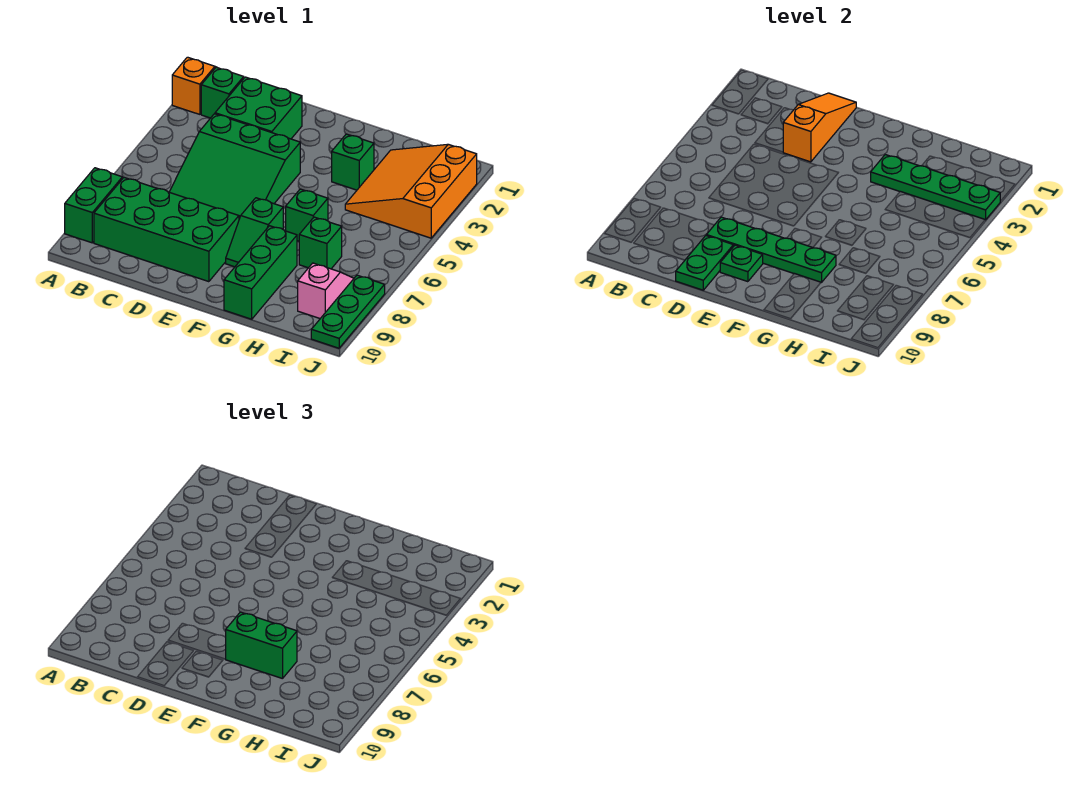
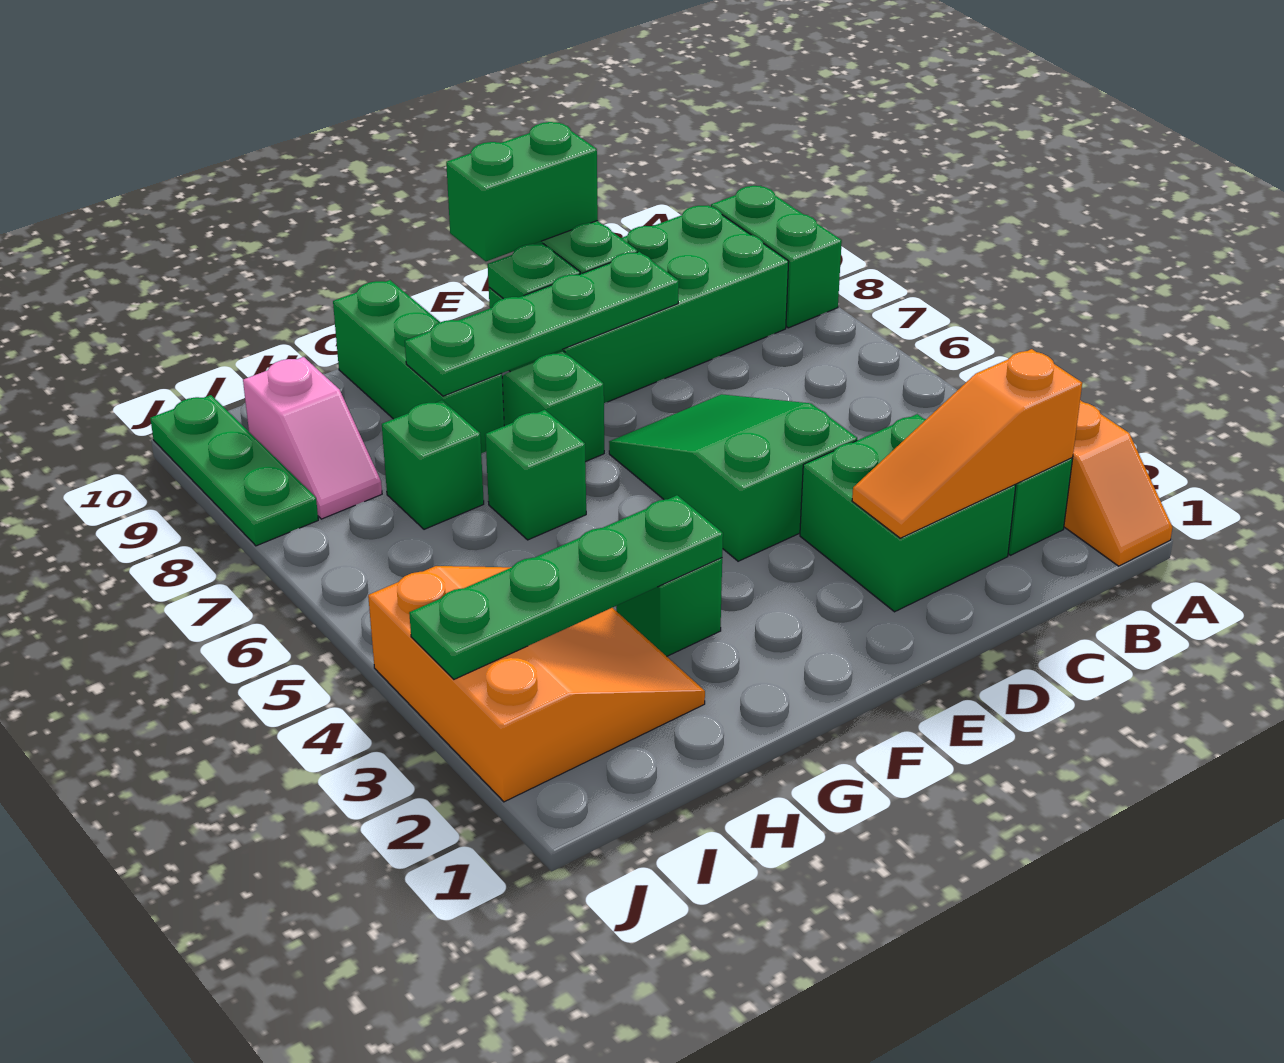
green 3x3 slope [170,114,300,219] -> green 2x3 slope [609,394,857,561]
orange 1x3 slope [783,93,856,162] -> orange 1x3 slope turned to [852,349,1082,538]
green 1x2 brick [226,612,297,679] -> green 1x2 brick moved to [446,122,598,261]

